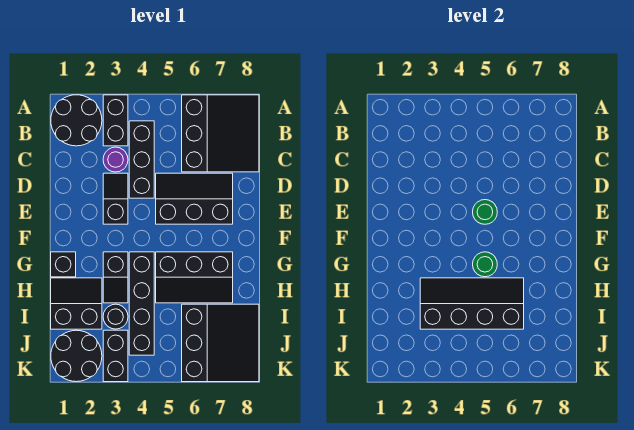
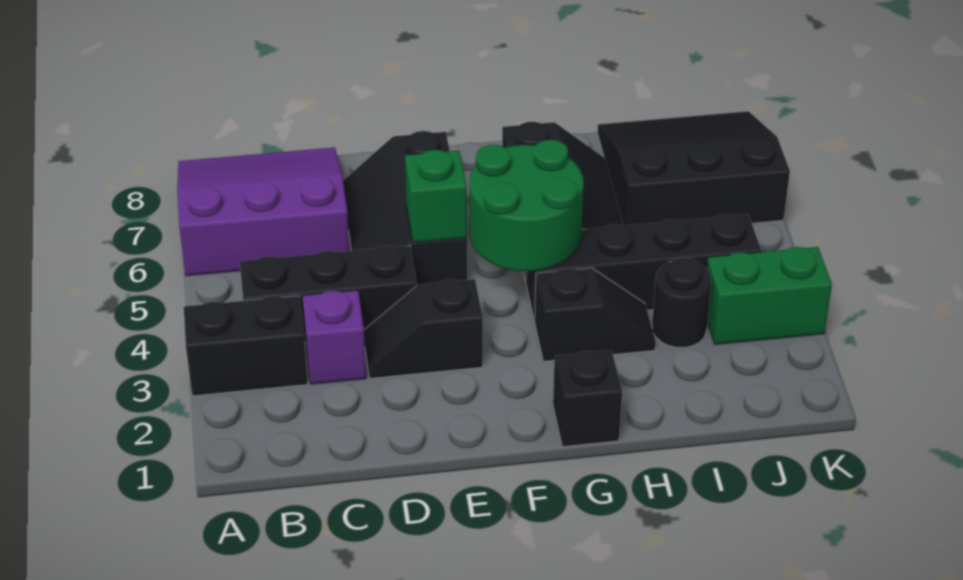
black 2x2 round brick [51,95,102,146] -> none
black 3x3 slope [182,95,259,172] -> purple 3x3 slope [177,147,349,276]
purple 1x1 round brick [103,147,128,172] -> purple 1x1 brick [302,290,366,384]
green 1x1 round brick [473,200,497,224] -> green 1x1 brick [405,150,467,243]
green 1x1 round brick [473,252,497,277] -> green 2x2 round brick [469,140,584,271]
black 2x2 slope [51,278,102,329] -> none
black 2x4 slope [420,278,524,329] -> none
black 2x2 round brick [51,330,102,382] -> none
black 1x2 brick [103,330,128,382] -> green 1x2 brick [707,247,832,344]

